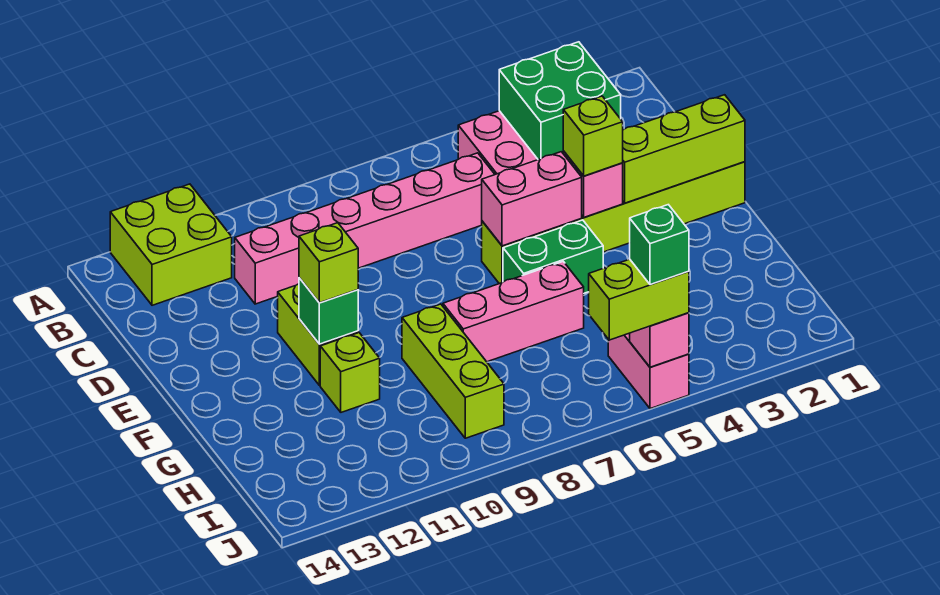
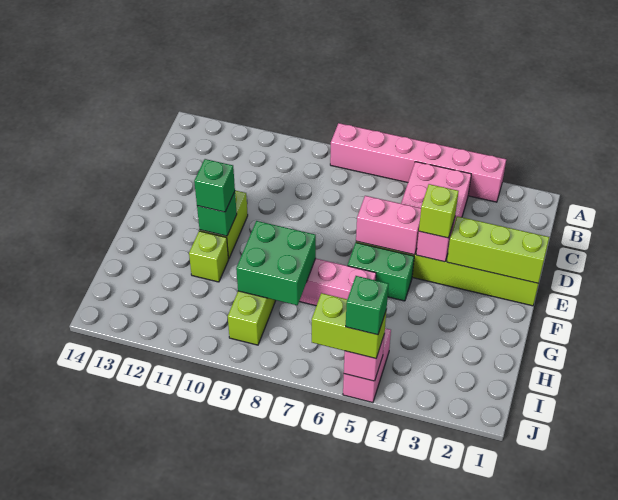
lime 2x2 brick [110,184,232,305] -> none
green 2x2 brick [499,42,621,160] -> green 2x2 brick moved to [236,221,316,305]
pink 1x6 brick [235,153,495,304] -> pink 1x6 brick moved to [330,123,506,202]
lime 1x1 brick [299,223,358,303] -> green 1x1 brick [194,159,235,212]

